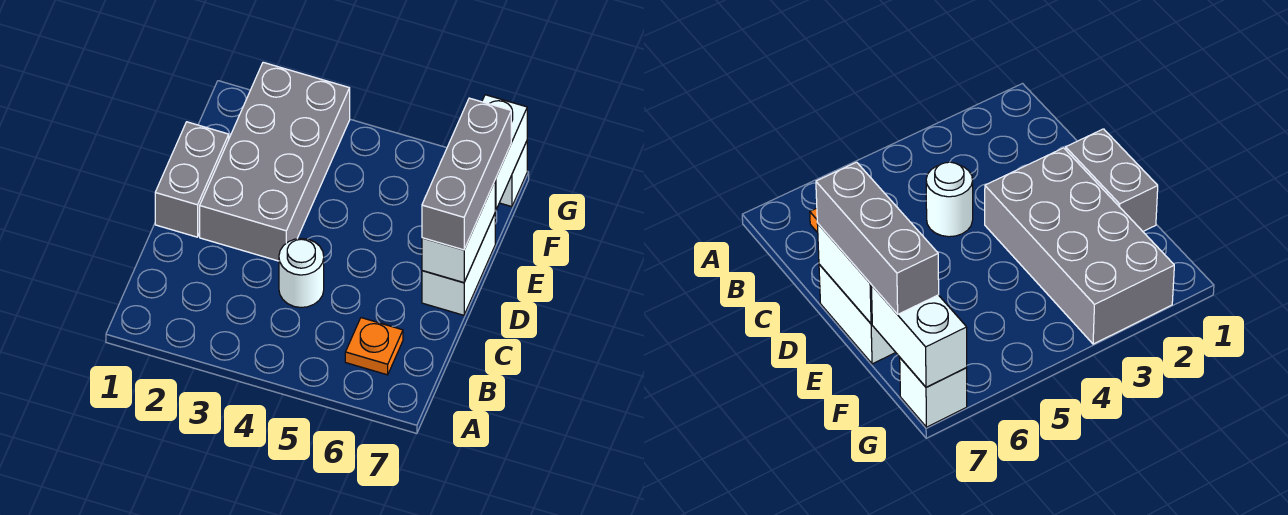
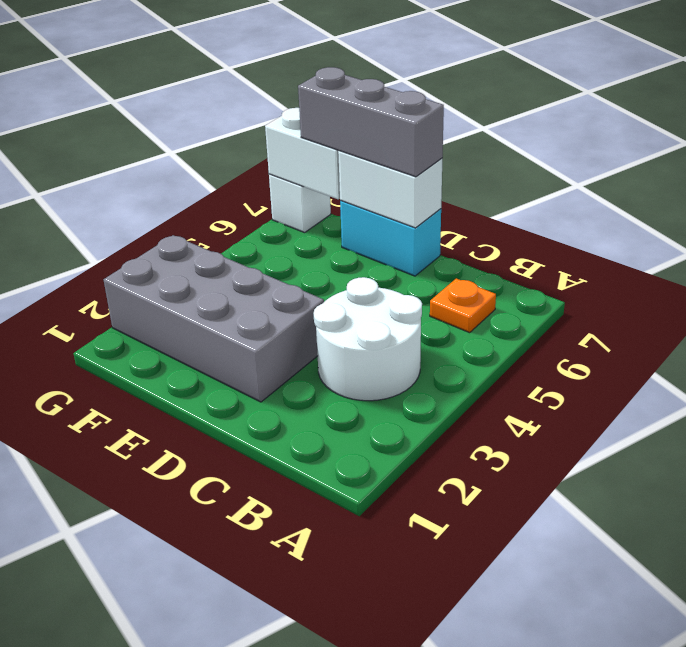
white 1x1 round brick [279,238,324,308] -> white 2x2 round brick [314,277,422,401]
grey 1x2 brick [155,122,229,237] -> none
white 1x2 brick [422,214,495,315] -> cyan 1x2 brick [340,200,441,276]

